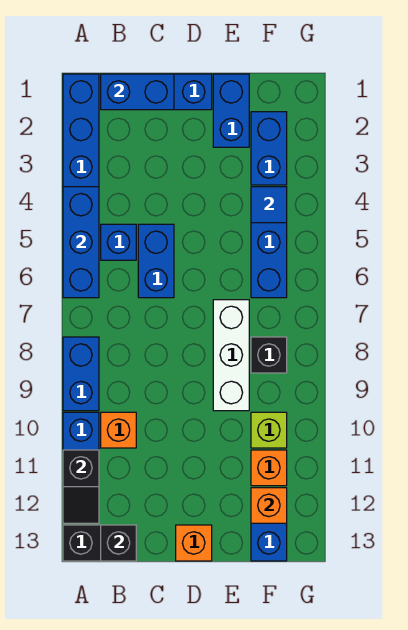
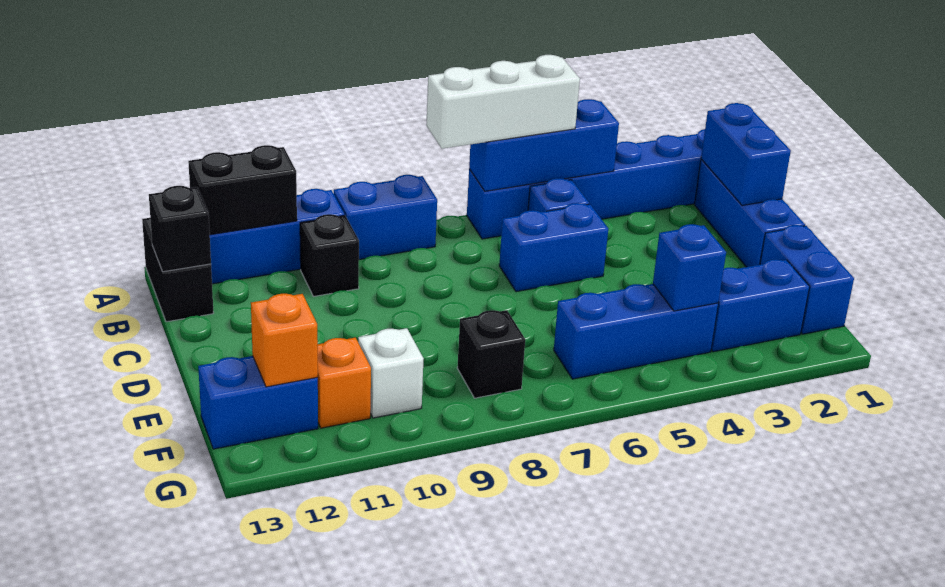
black 1x2 slope [63,450,99,523] -> black 1x2 brick [188,145,297,235]
orange 1x1 brick [101,412,136,448] -> black 1x1 brick [300,214,359,297]
orange 1x1 brick [176,525,212,561] -> none
blue 1x2 brick [213,74,249,147] -> blue 1x2 brick turned to [760,225,854,334]
white 1x3 brick [213,300,249,411] -> white 1x3 brick moved to [426,55,580,149]
blue 1x1 tile [251,187,287,223] -> blue 1x1 brick [653,224,726,311]
lime 1x1 brick [251,412,287,448] -> white 1x1 brick [358,328,424,418]

